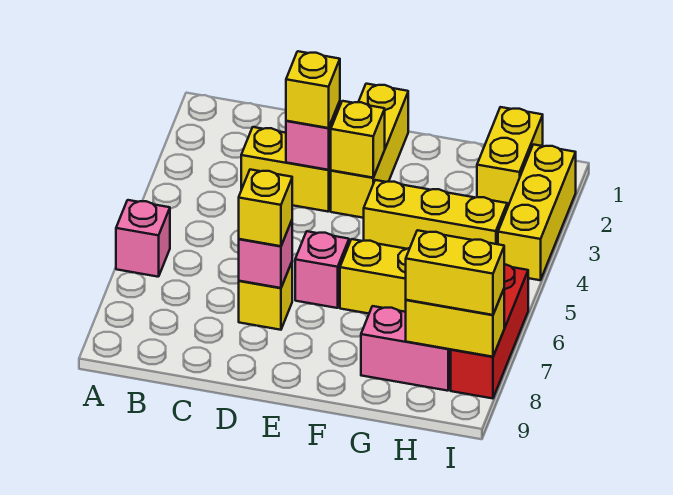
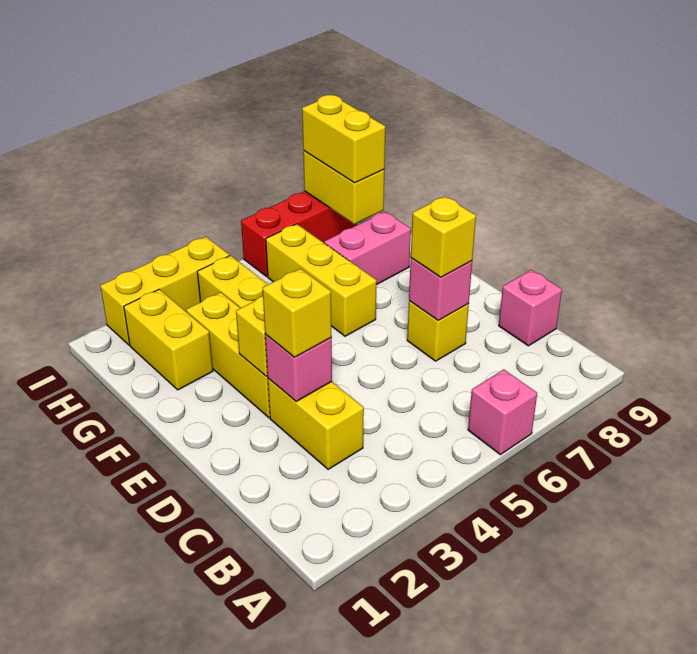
yellow 1x3 brick [331,84,408,218] -> yellow 1x3 brick turned to [186,292,270,418]
pink 1x1 brick [295,231,349,308] -> pink 1x1 brick moved to [499,270,562,346]
pink 1x2 brick [361,306,451,391] -> pink 1x2 brick turned to [324,212,411,285]
yellow 1x2 brick [477,107,543,208] -> yellow 1x2 brick turned to [124,289,213,390]

